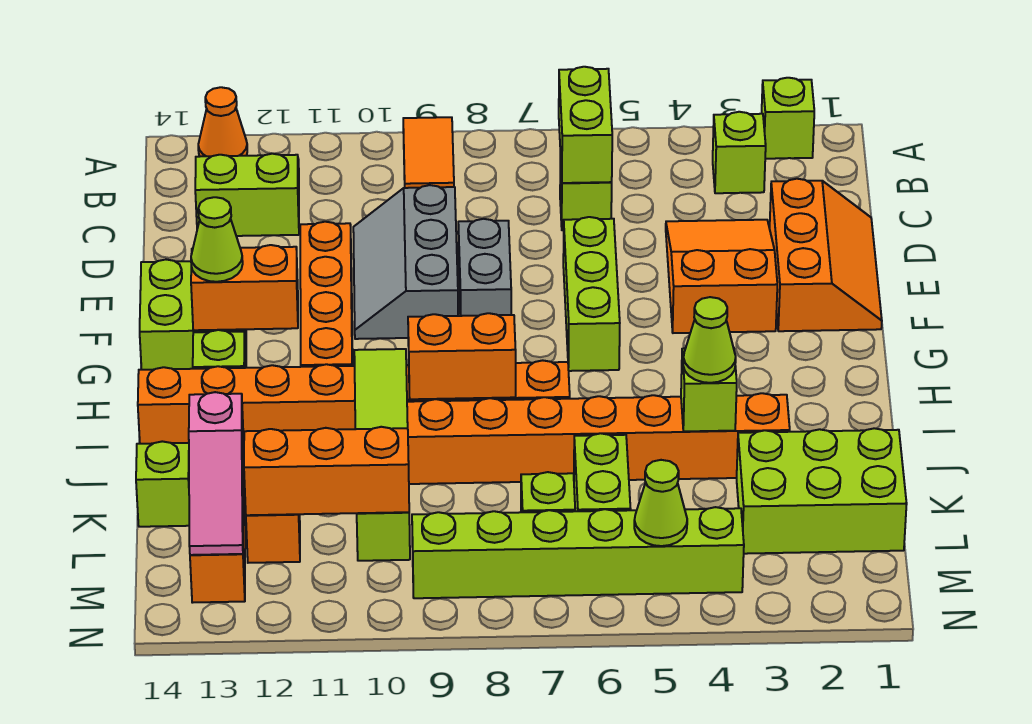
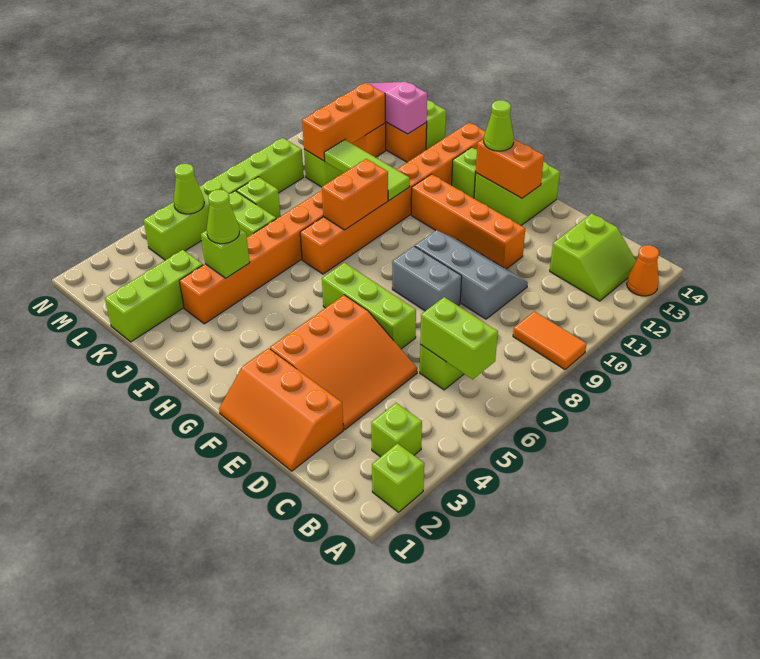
orange 2x3 slope [666,220,777,333] -> orange 3x3 slope [270,295,417,430]
orange 1x2 brick [191,245,298,330] -> orange 1x2 brick turned to [476,139,544,198]
lime 2x3 brick [737,428,907,554] -> lime 1x3 brick [105,250,203,342]

